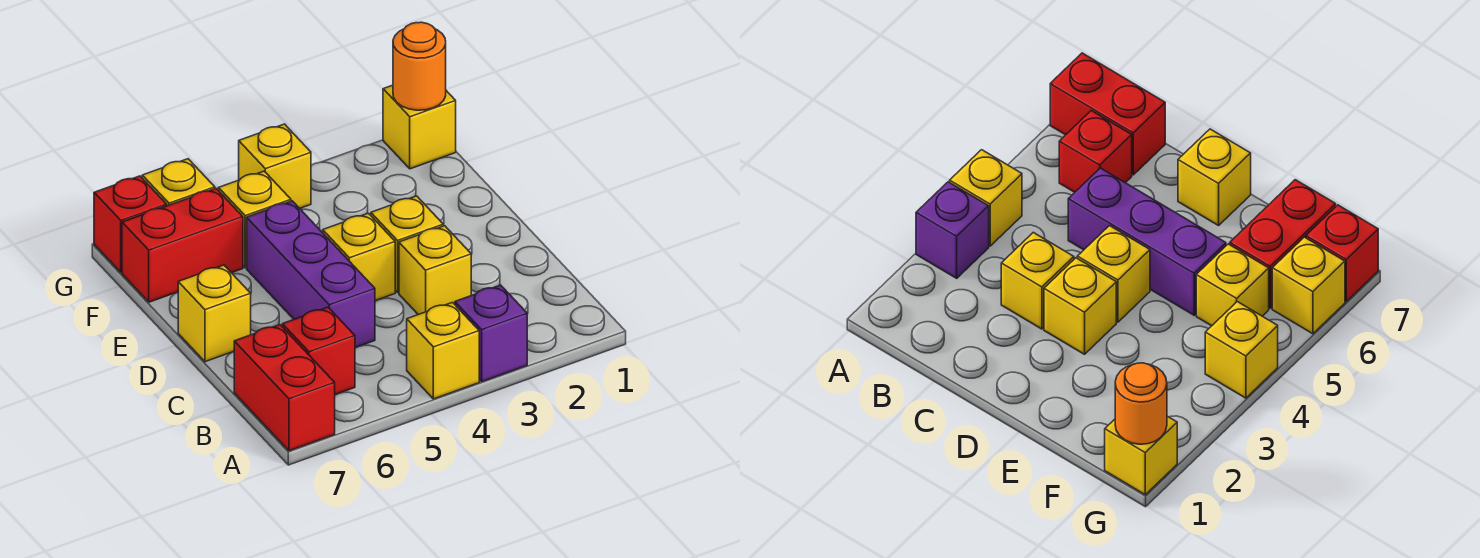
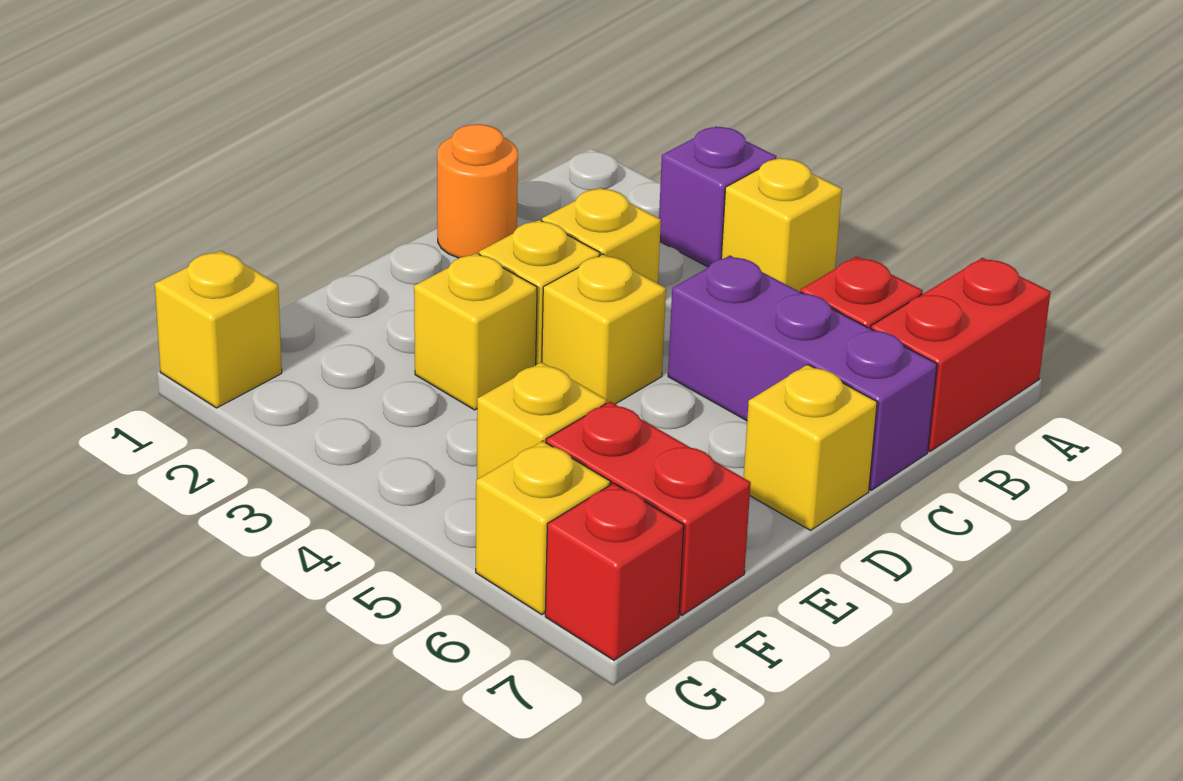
purple 1x3 brick [247,201,375,348] -> purple 1x3 brick turned to [668,256,937,490]
orange 1x1 round brick [393,22,446,110] -> orange 1x1 round brick moved to [437,124,518,258]
yellow 1x1 brick [239,124,311,208] -> yellow 1x1 brick moved to [414,253,537,410]

